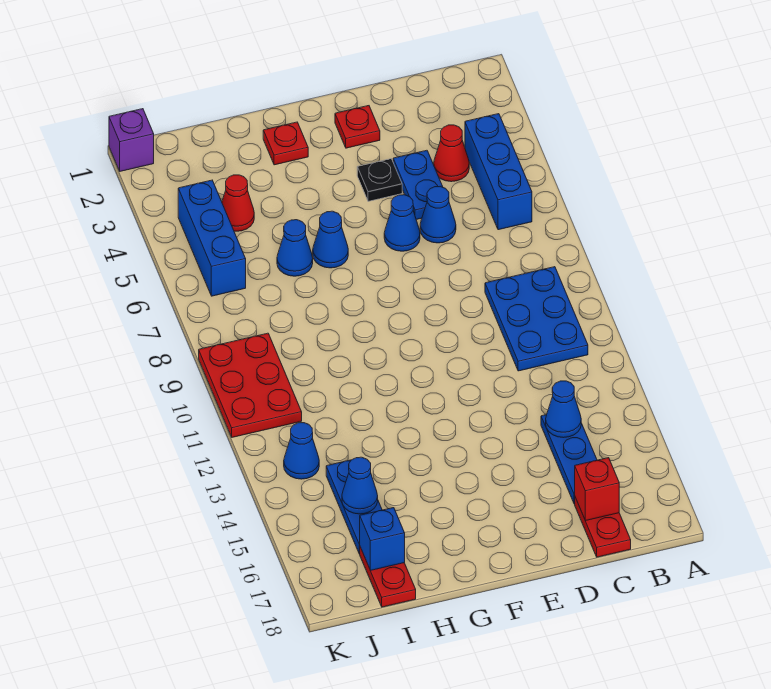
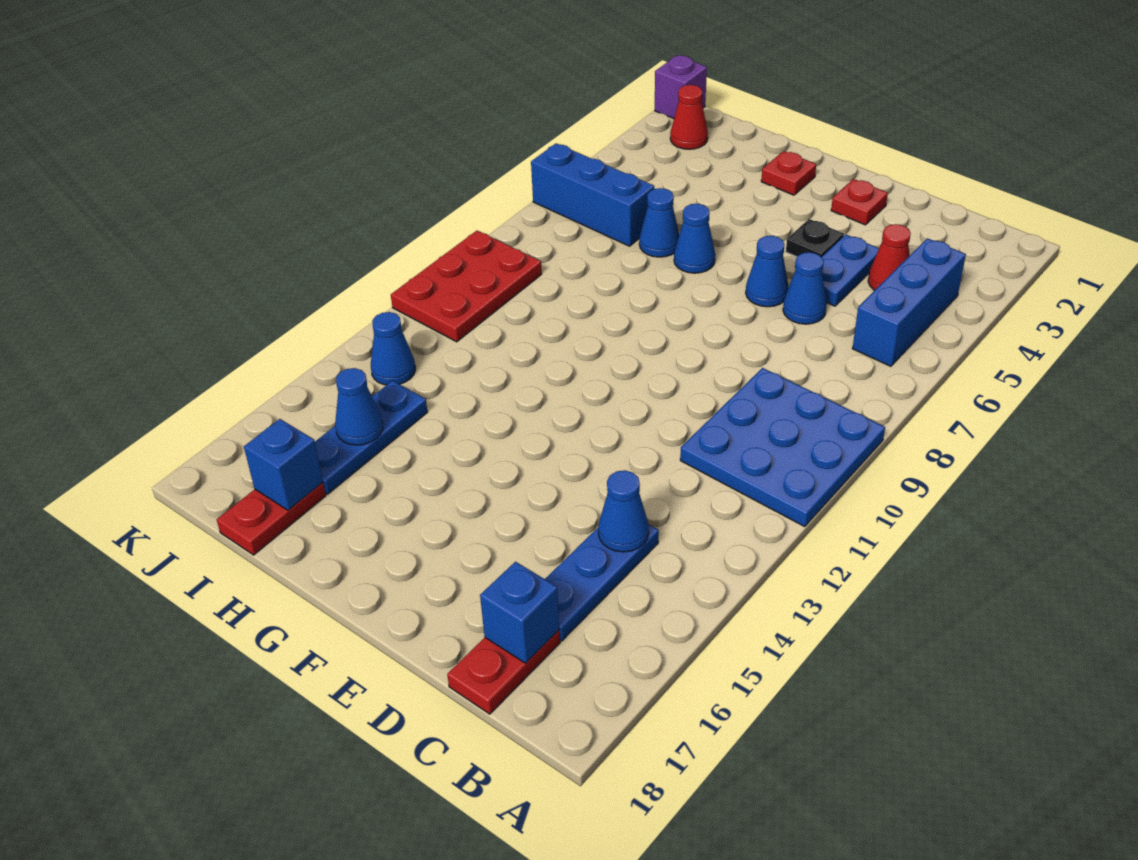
blue 2x3 plate [485,267,588,371] -> blue 3x3 plate [680,368,885,527]
red 1x1 brick [575,458,619,521] -> blue 1x1 brick [480,562,559,663]
red 1x1 cone [222,175,254,231] -> red 1x1 cone moved to [670,85,708,149]
blue 1x3 brick [178,180,246,296] -> blue 1x3 brick turned to [531,143,654,246]

